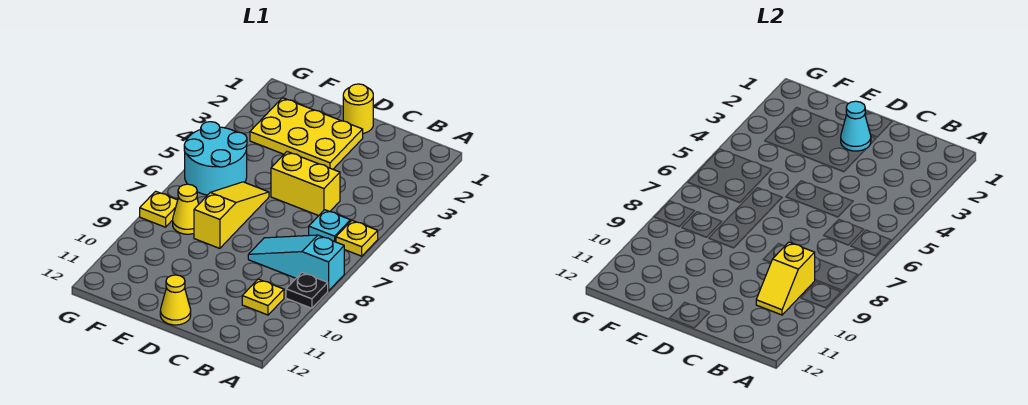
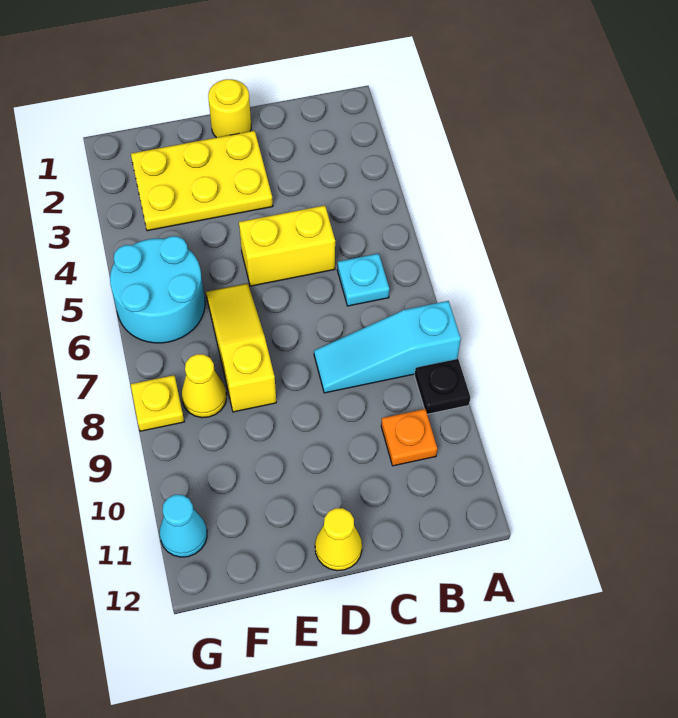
yellow 1x1 plate [336,220,378,256] -> none
yellow 1x2 slope [756,242,815,315] -> none
yellow 1x1 plate [242,279,284,315] -> orange 1x1 plate [381,409,437,466]
cyan 1x1 cone [841,101,871,151] -> cyan 1x1 cone moved to [160,495,207,557]

